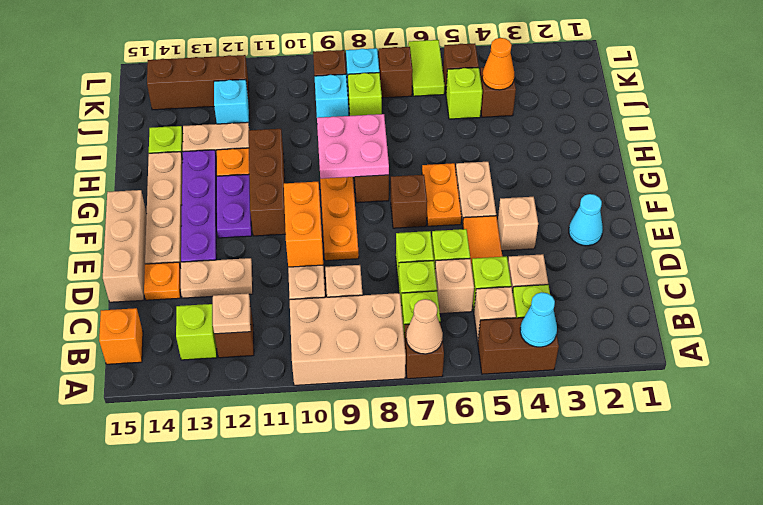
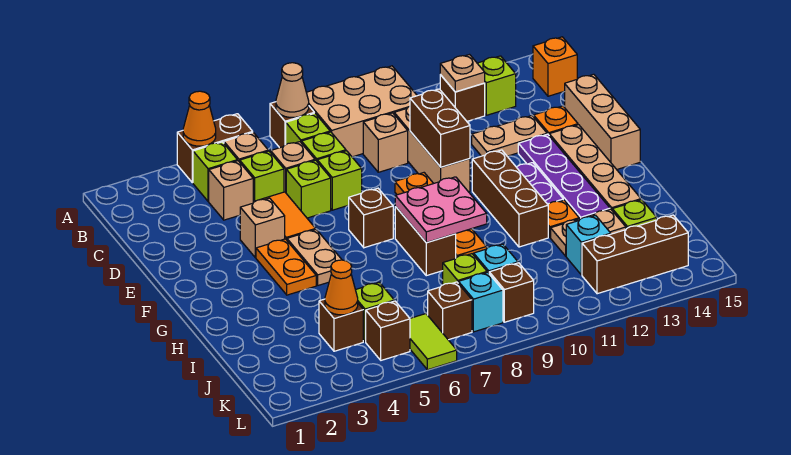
cyan 1x1 cone [520,292,557,347] -> orange 1x1 cone [183,91,216,146]
orange 1x2 brick [284,182,323,267] -> brown 1x2 brick [410,89,470,167]
cyan 1x1 cone [569,194,603,246] -> none
orange 1x2 plate [422,163,461,226] -> orange 1x2 plate moved to [256,239,316,295]

